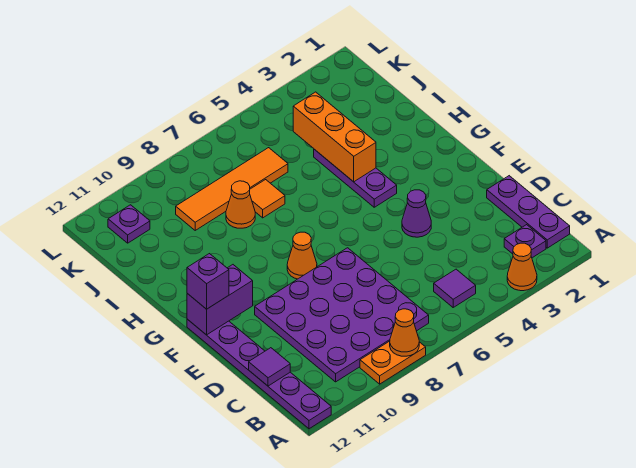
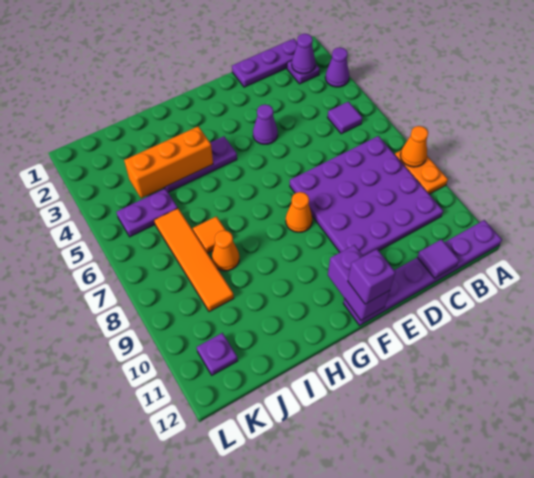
orange 1x1 cone [507,243,537,291] -> purple 1x1 cone [325,48,349,87]
none -> purple 1x1 cone [292,34,315,74]
none -> purple 1x2 plate [116,189,178,237]

